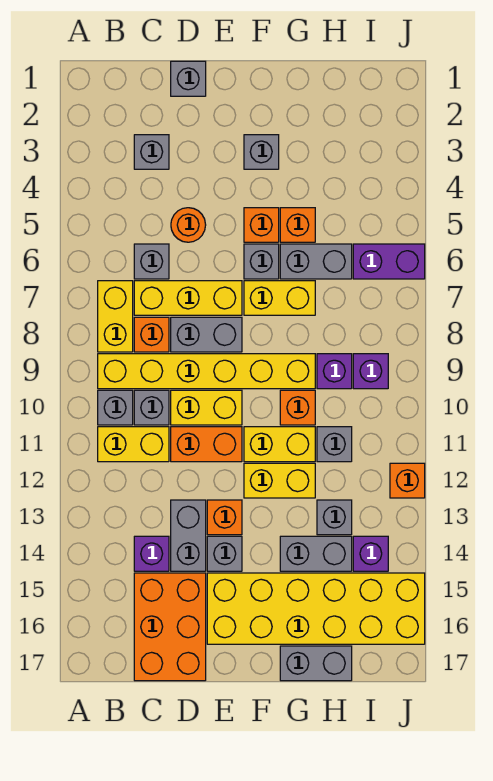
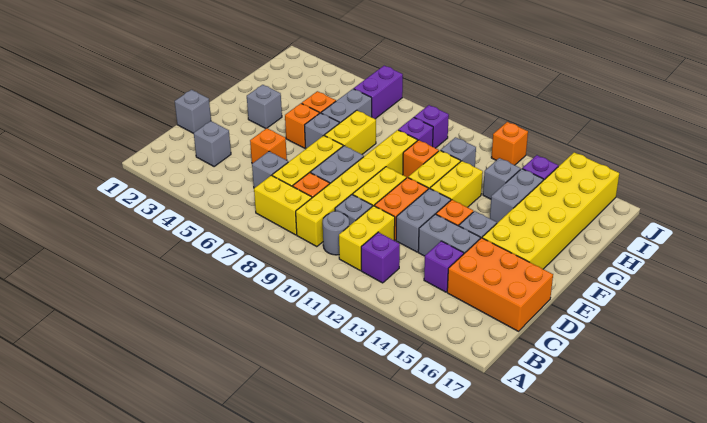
grey 1x1 brick [98,390,133,425] -> grey 1x1 round brick [323,211,350,255]
none -> purple 1x1 brick [361,232,400,283]
orange 1x1 round brick [171,208,206,242] -> orange 1x1 brick [250,128,287,164]
grey 1x2 brick [280,646,352,681] -> grey 1x2 brick moved to [396,189,451,252]

